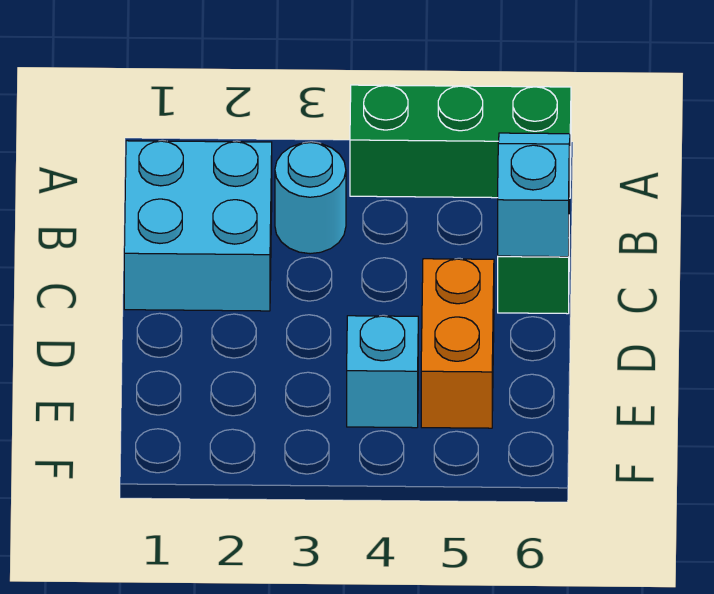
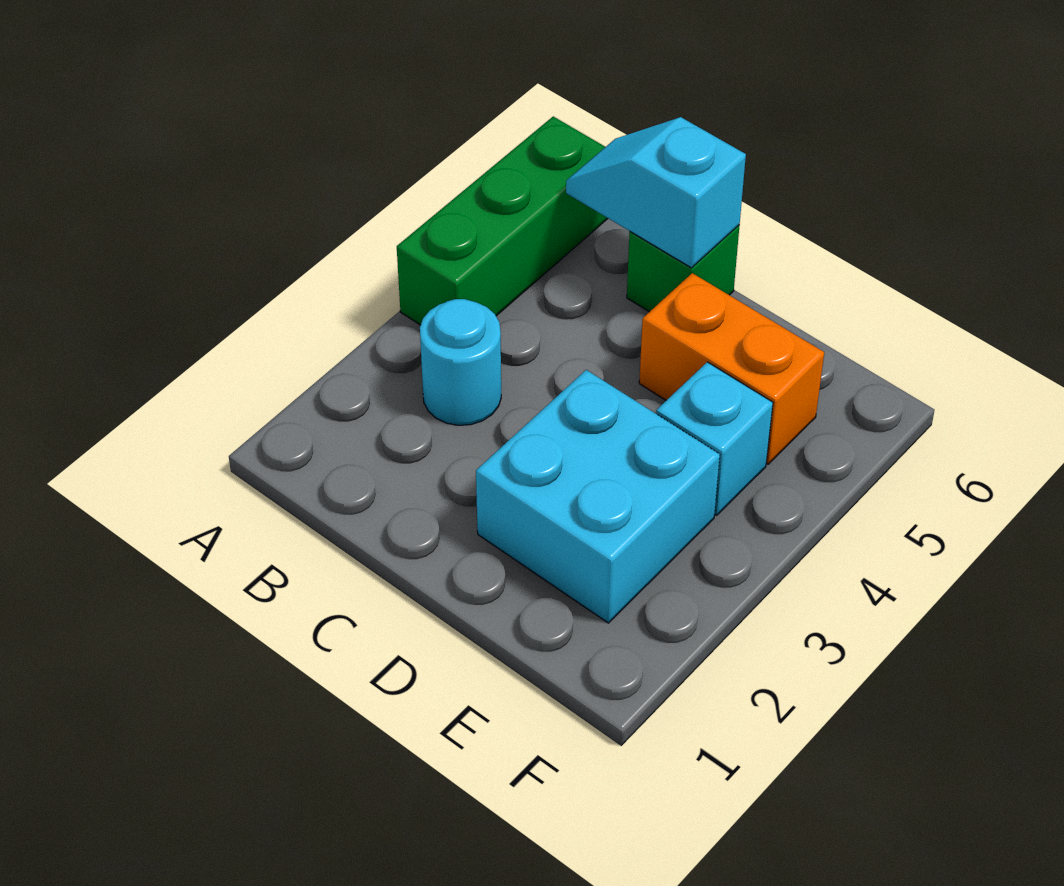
cyan 2x2 brick [124,141,272,311] -> cyan 2x2 brick moved to [476,370,720,623]

